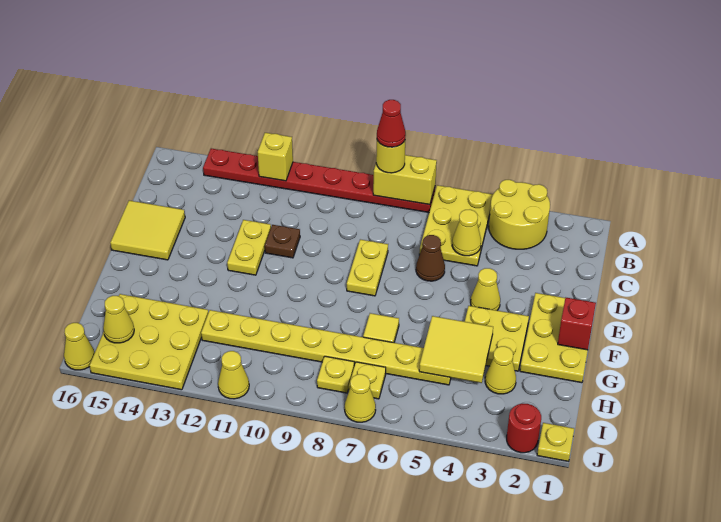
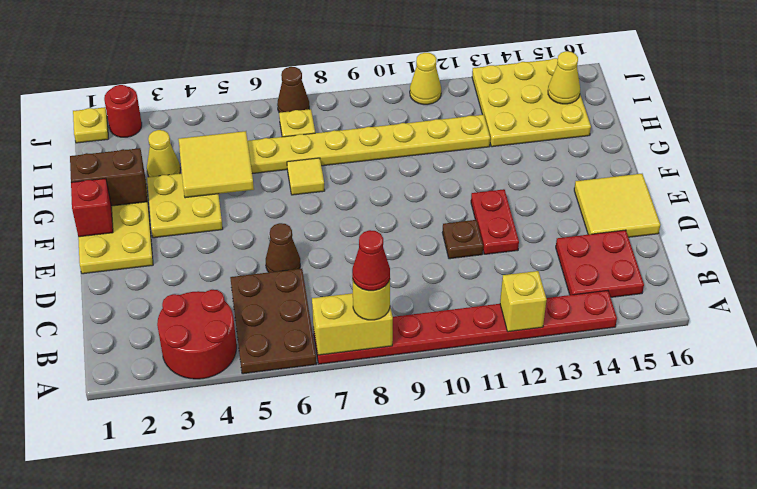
yellow 2x2 round brick [489,180,550,249] -> red 2x2 round brick [157,290,237,379]
yellow 2x3 plate [419,185,493,266] -> brown 2x3 plate [230,269,317,374]
none -> red 2x2 plate [556,230,644,297]
yellow 1x1 cone [452,210,481,256] -> none
yellow 1x2 plate [347,239,388,296] -> none
yellow 1x2 plate [227,220,271,275] -> red 1x2 plate [471,189,519,254]
yellow 1x1 cone [471,268,500,310] -> none
none -> brown 1x2 brick [70,148,147,206]
yellow 1x1 plate [317,356,354,393] -> none
yellow 1x1 cone [345,374,376,422] -> brown 1x1 cone [277,67,309,113]
yellow 1x1 cone [64,323,94,370] -> none

